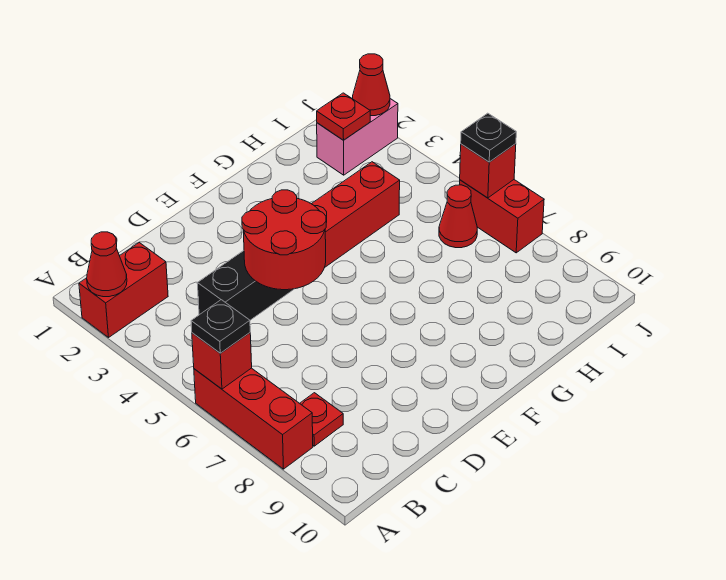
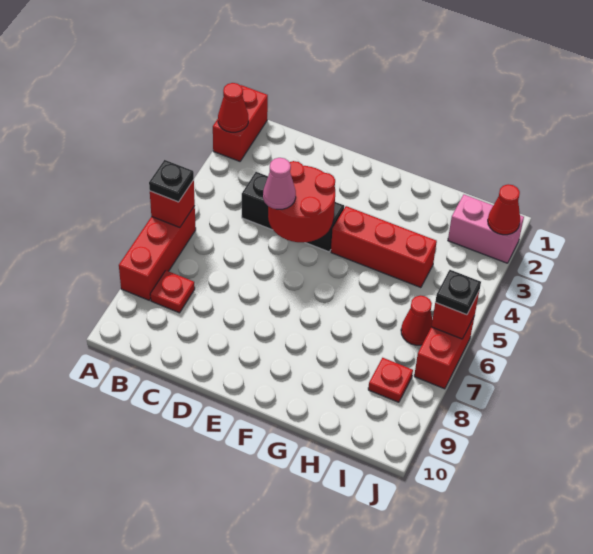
red 1x2 brick [79,243,168,337] -> red 1x2 brick turned to [213,85,268,161]
none -> pink 1x1 cone [263,158,296,209]
red 1x1 plate [317,93,370,140] -> red 1x1 plate moved to [368,358,413,402]

